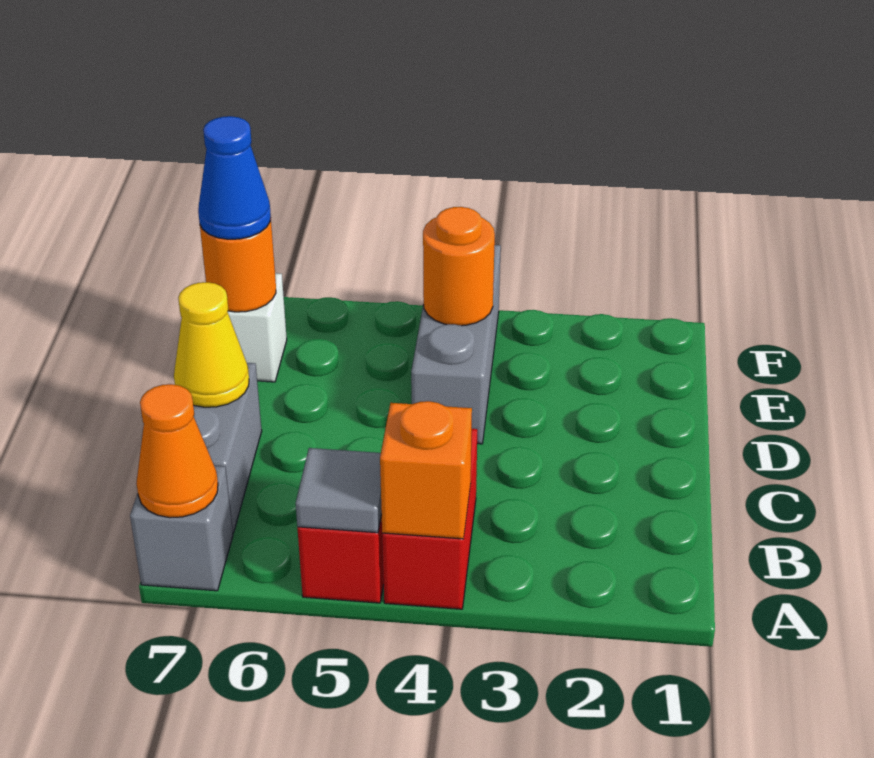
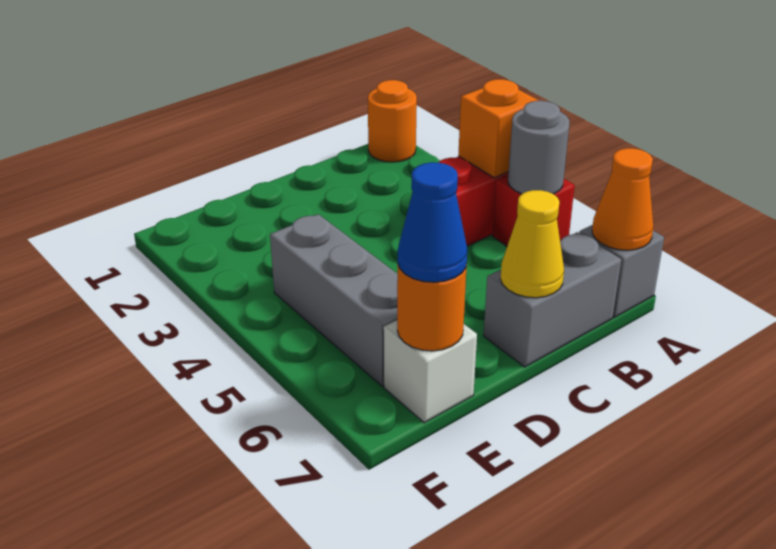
grey 1x1 tile [296,448,382,533] -> grey 1x1 round brick [508,101,569,194]
grey 1x3 brick [411,245,501,444] -> grey 1x3 brick turned to [270,214,398,386]
orange 1x1 round brick [423,207,495,326] -> orange 1x1 round brick moved to [368,80,417,162]

